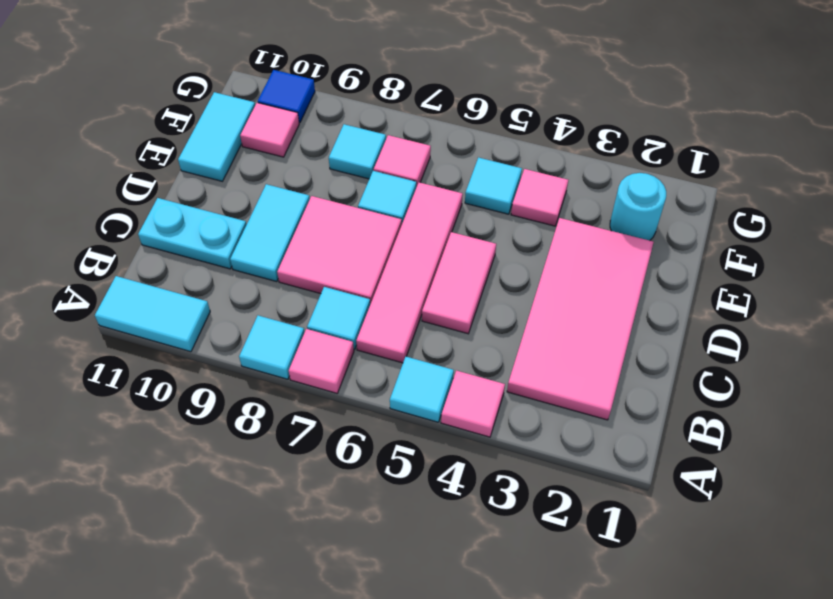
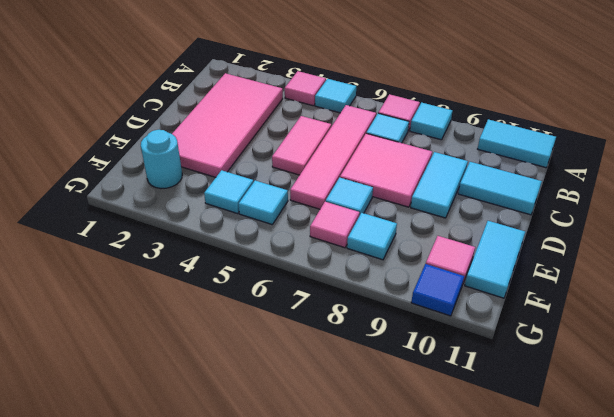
cyan 1x2 plate [138,198,247,269] -> cyan 1x2 tile [458,162,542,215]
pink 1x1 tile [511,169,568,226] -> cyan 1x1 tile [204,170,253,213]

